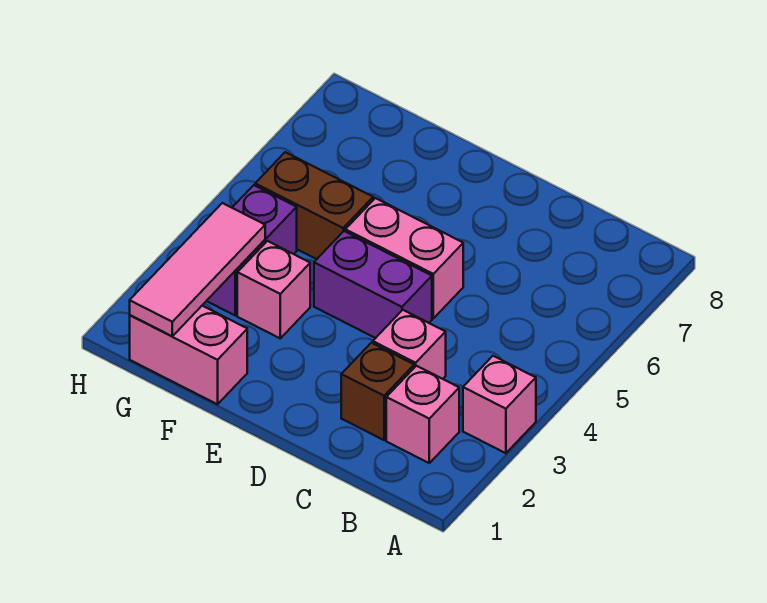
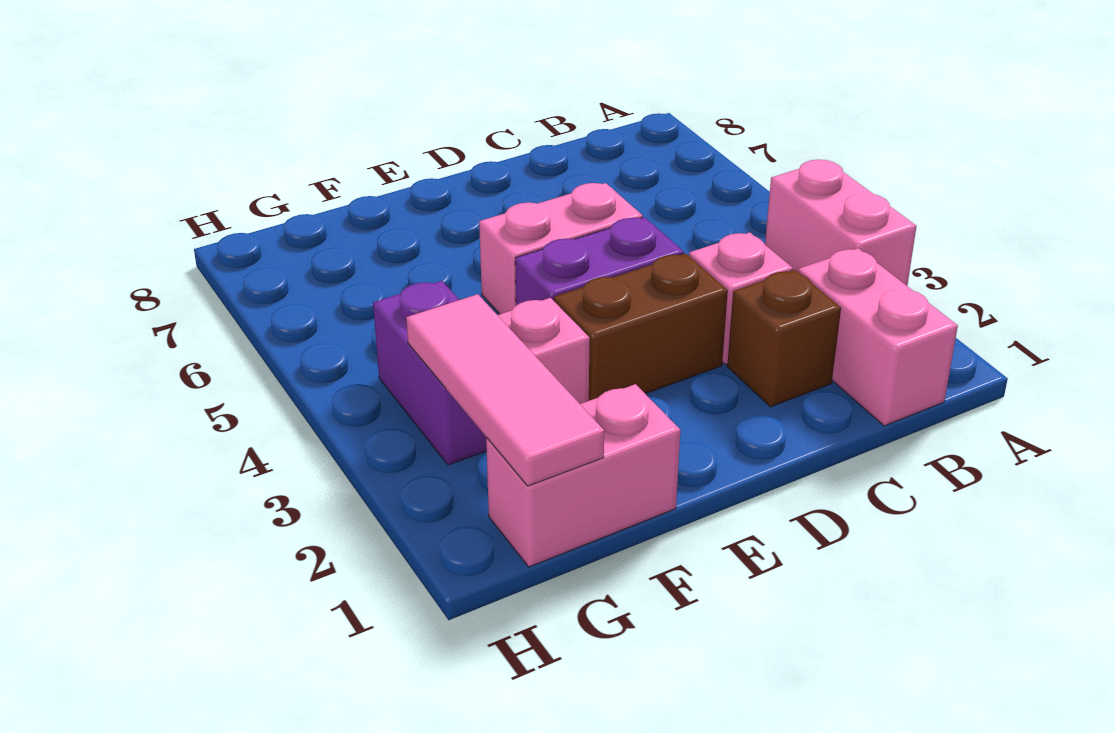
pink 1x1 brick [463,356,536,453] -> pink 1x2 brick [765,160,917,286]
pink 1x1 brick [386,366,459,463] -> pink 1x2 brick [798,248,958,426]
brown 1x2 brick [255,152,373,259] -> brown 1x2 brick moved to [554,254,728,401]

